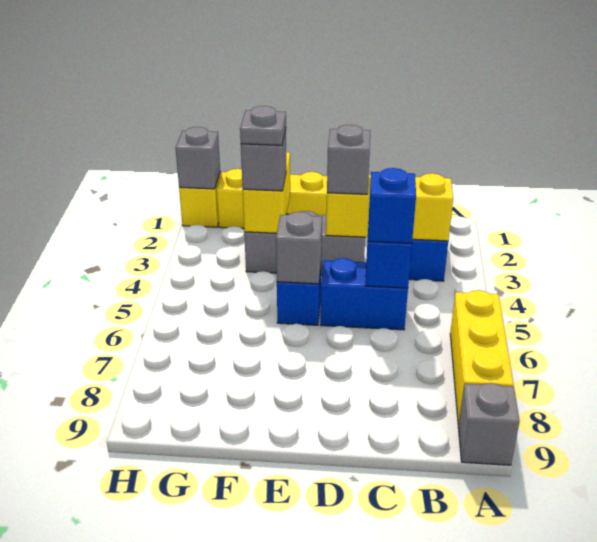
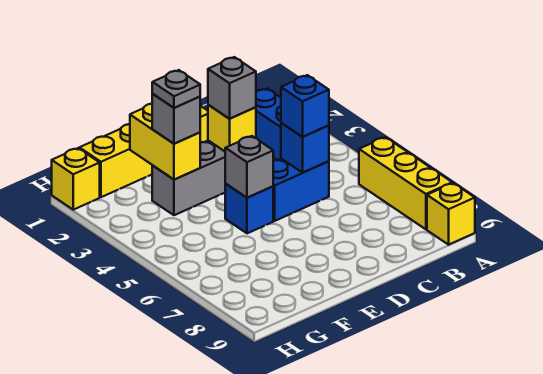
grey 1x1 brick [458,383,520,465] -> yellow 1x1 brick [427,183,475,245]
yellow 1x3 brick [326,173,453,241] -> yellow 1x1 brick [208,105,256,151]
grey 1x1 brick [176,127,220,189] -> none

